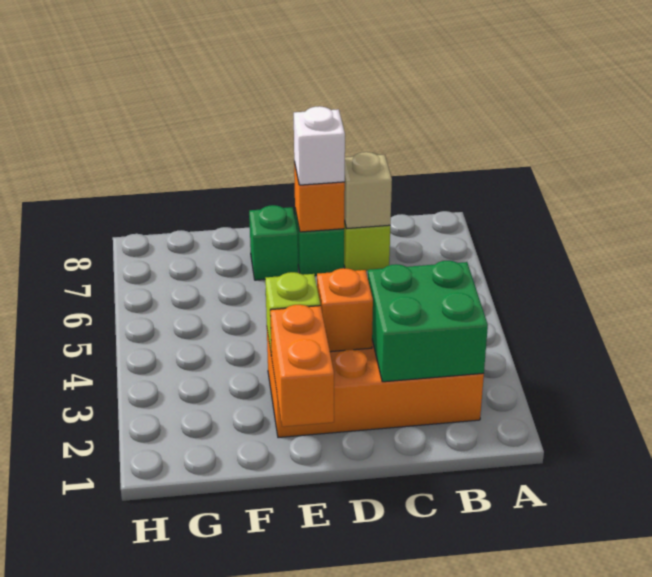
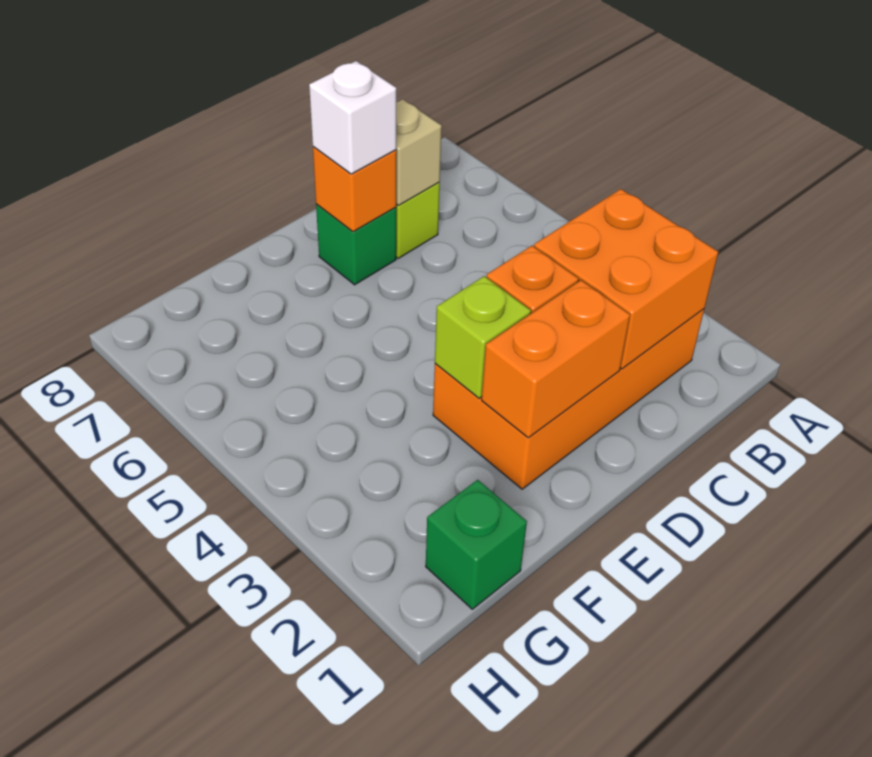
green 2x2 brick [368,261,488,382] -> orange 2x2 brick [534,189,718,369]
orange 1x2 brick [270,305,334,427] -> orange 1x2 brick turned to [482,280,630,438]
green 1x1 brick [249,205,298,280] -> green 1x1 brick moved to [426,480,527,609]

